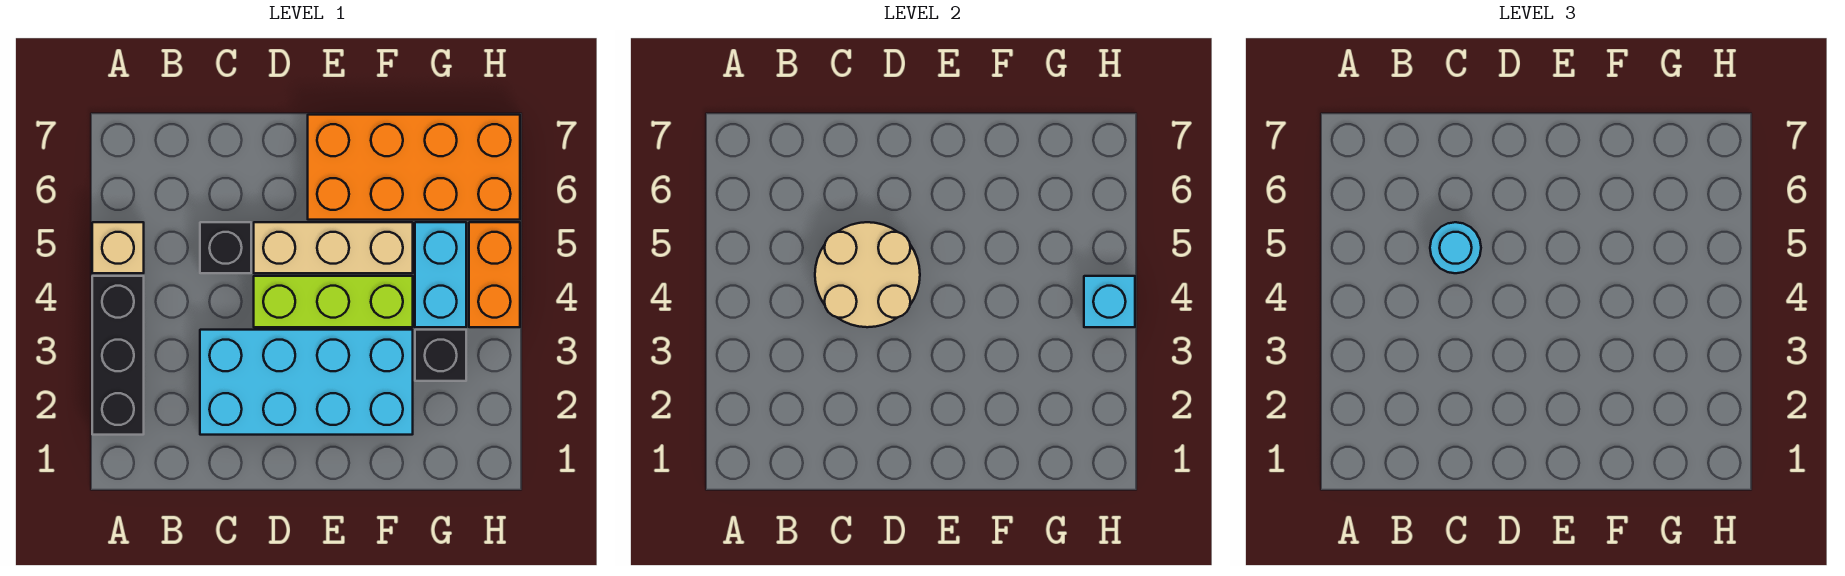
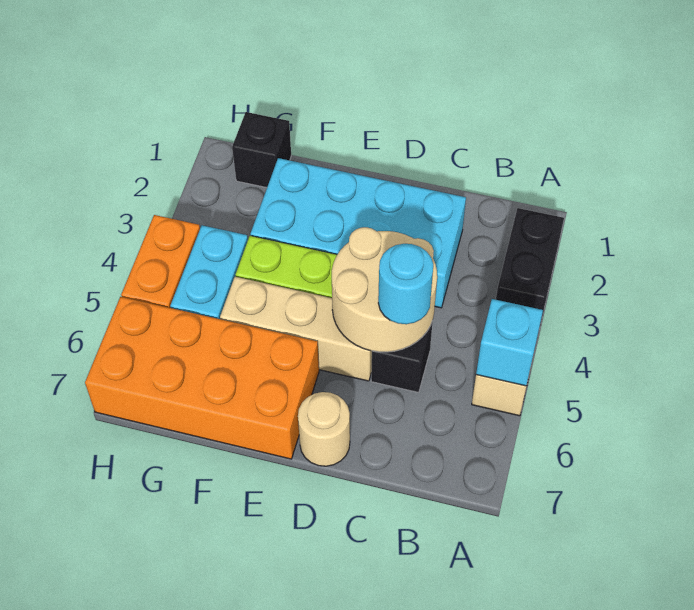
black 1x3 brick [92,276,144,435] -> black 1x2 brick [496,208,564,329]
none -> tan 1x1 round brick [298,392,350,466]
black 1x1 brick [415,330,466,381] -> black 1x1 brick moved to [232,112,291,188]
cyan 1x1 brick [1084,276,1135,327] -> cyan 1x1 brick moved to [476,299,543,386]

